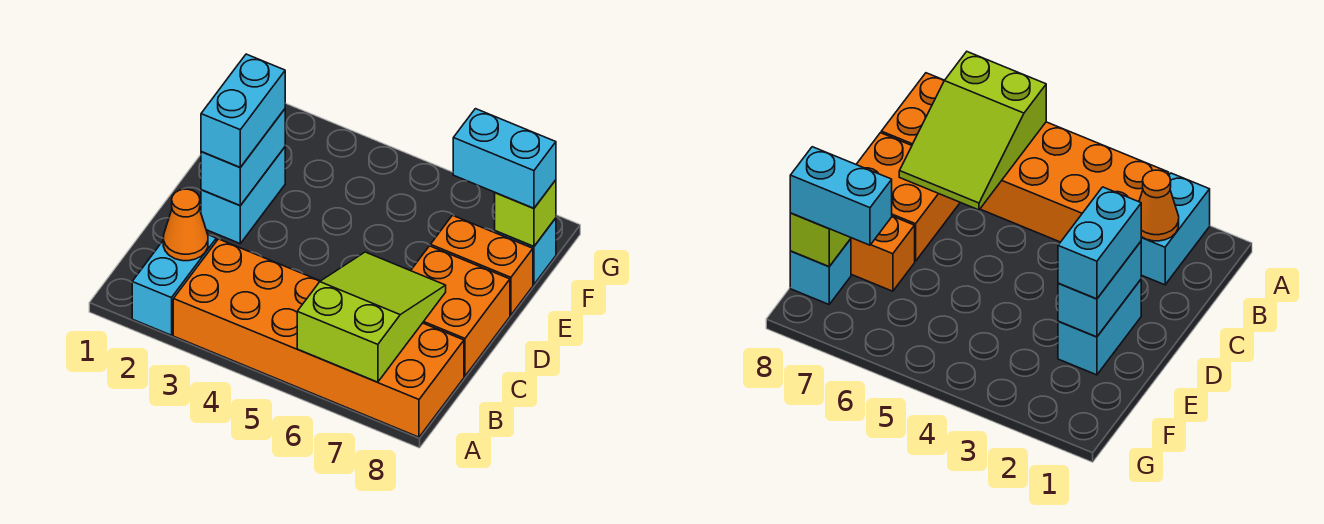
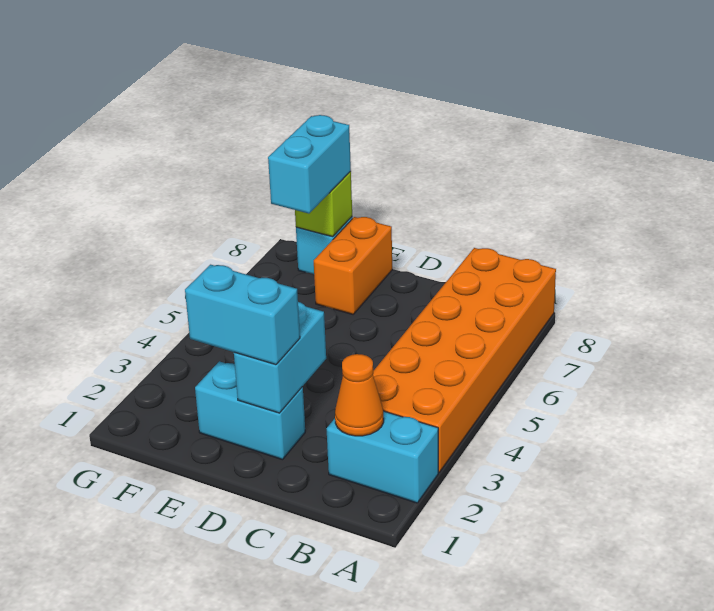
lime 2x3 slope [297,252,446,382] -> none
orange 2x2 brick [411,246,510,376] -> none
cyan 1x2 brick [201,109,285,205] -> cyan 1x2 brick turned to [234,302,326,413]

